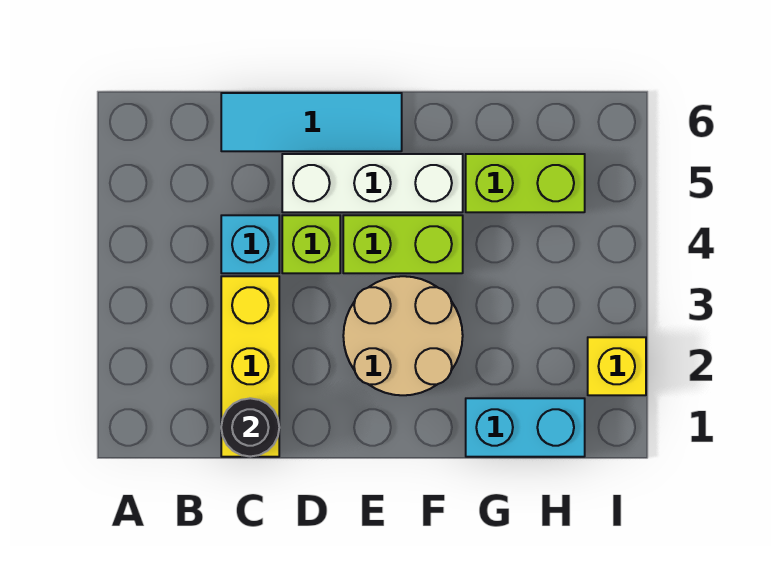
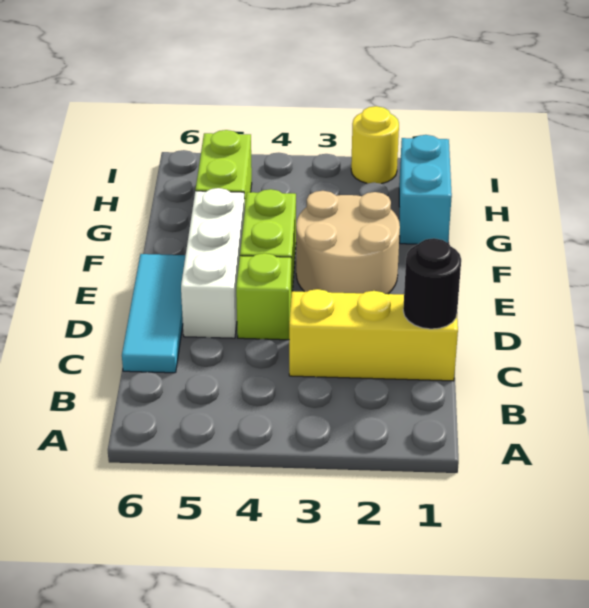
cyan 1x1 brick [221,215,279,273] -> none
yellow 1x1 brick [588,337,646,395] -> yellow 1x1 round brick [351,106,399,184]

